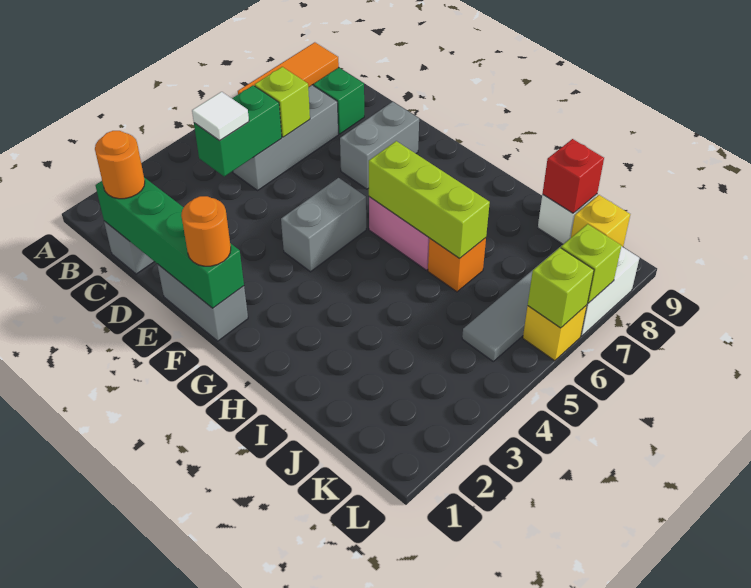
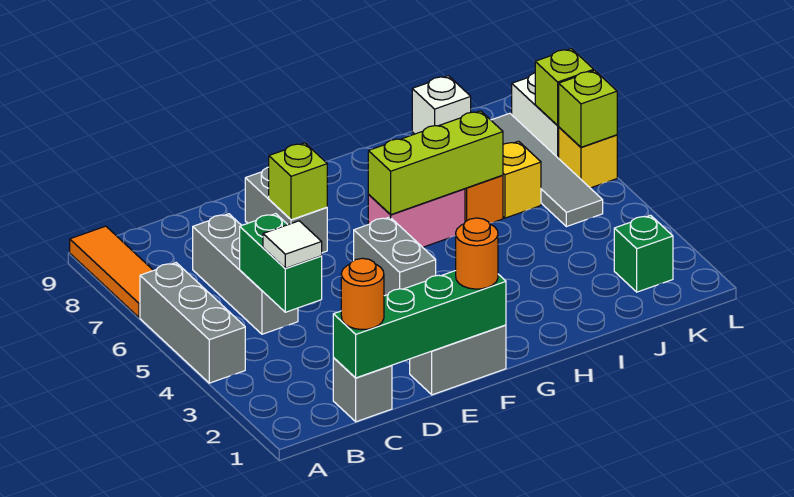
none -> grey 1x3 brick [140,263,245,383]
lime 1x1 brick [255,67,310,137] -> lime 1x1 brick moved to [269,143,327,220]
green 1x1 brick [313,68,364,134] -> green 1x1 brick moved to [614,215,673,292]
red 1x1 brick [543,139,604,213] -> none
yellow 1x1 brick [571,195,630,247] -> yellow 1x1 brick moved to [503,141,541,218]

